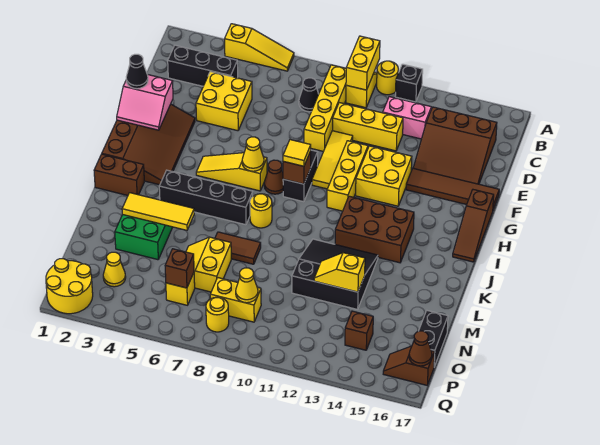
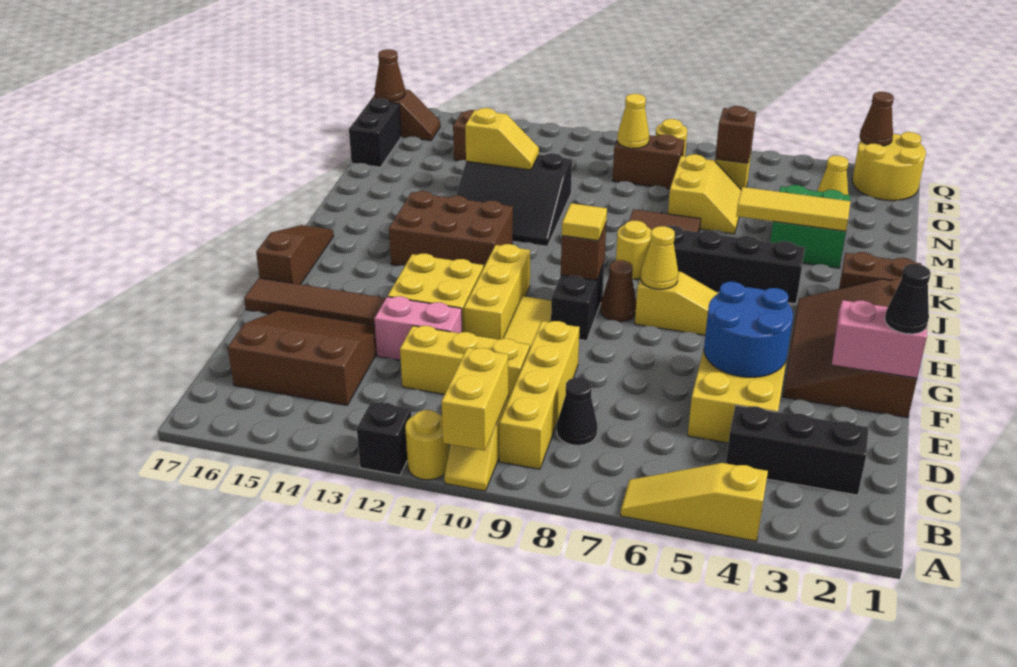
pink 1x2 brick [383,97,431,139] -> pink 1x2 brick moved to [374,296,462,360]
none -> blue 2x2 round brick [704,282,793,377]
yellow 1x2 brick [210,278,261,322] -> brown 1x2 brick [612,134,685,189]
none -> brown 1x1 cone [860,92,894,146]

